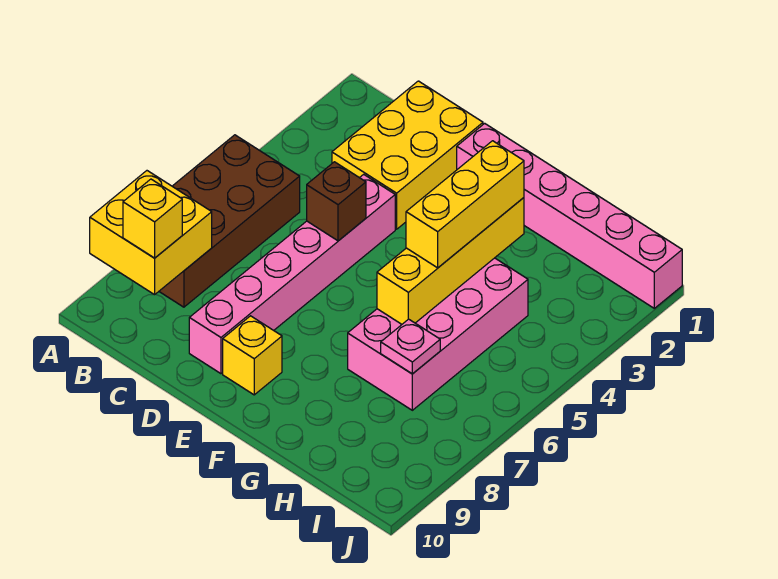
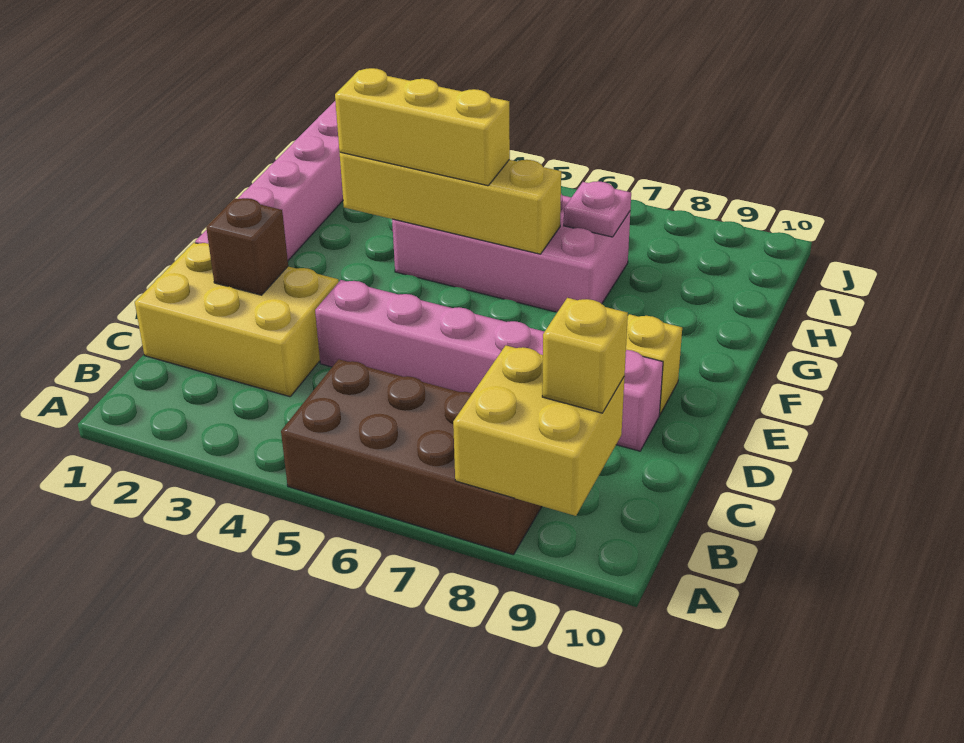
brown 1x1 brick [307,162,366,241] -> brown 1x1 brick moved to [206,198,288,295]

